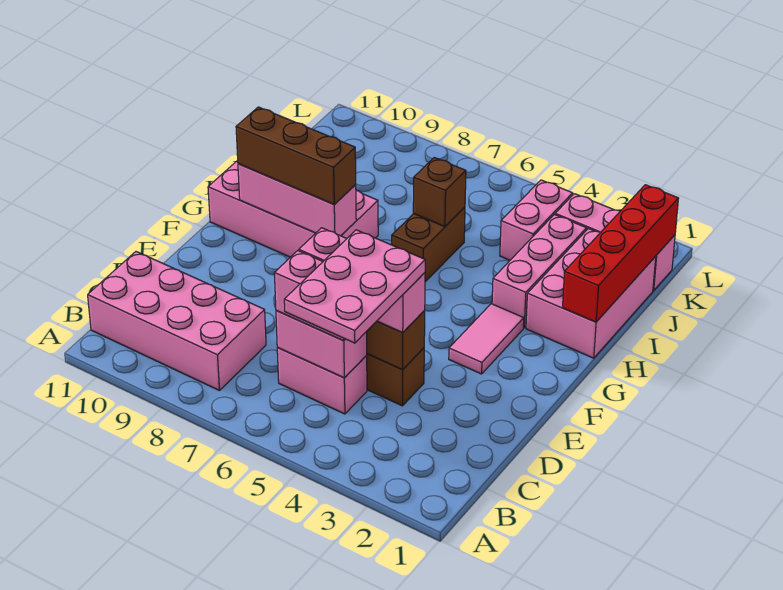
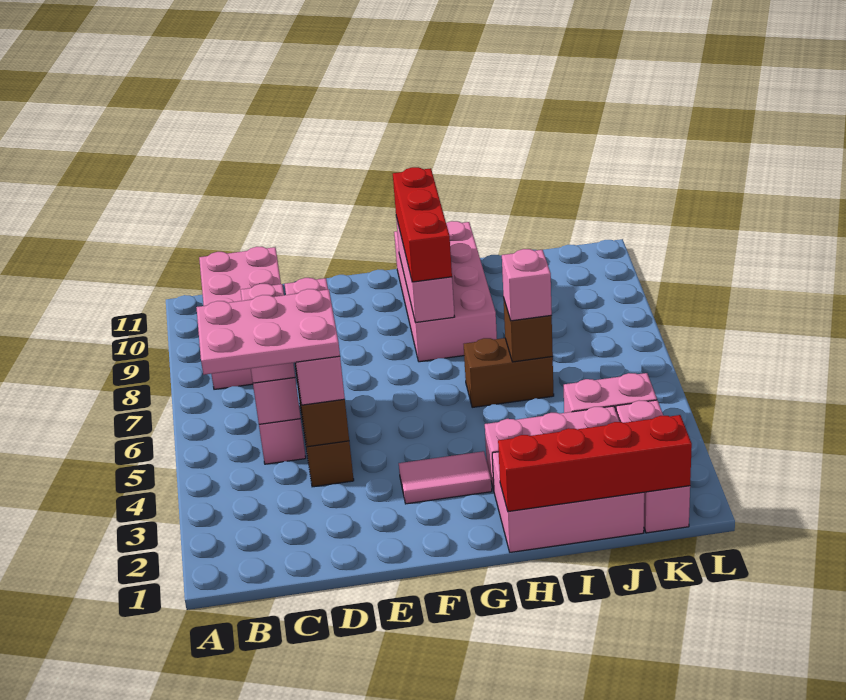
brown 1x3 brick [236,107,356,205] -> red 1x3 brick [393,167,452,282]
none -> pink 1x1 brick [502,249,552,321]

